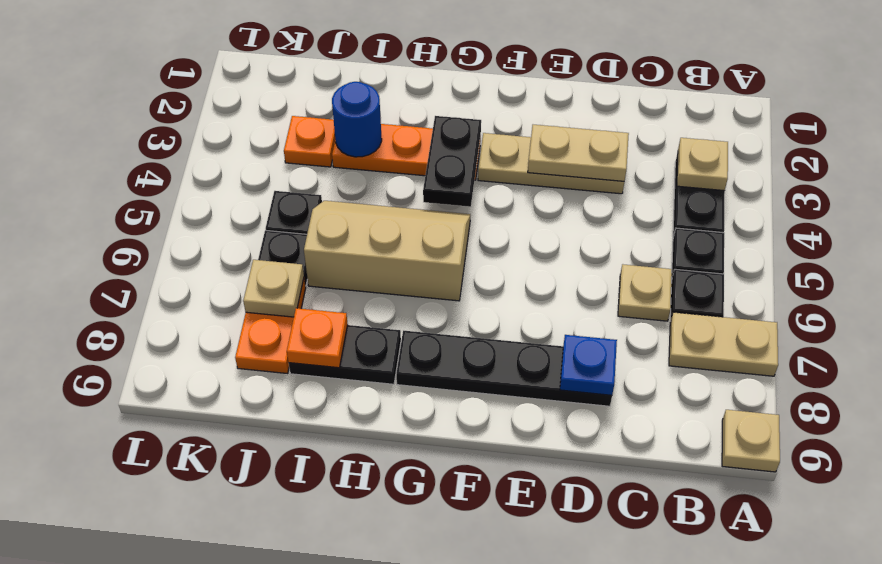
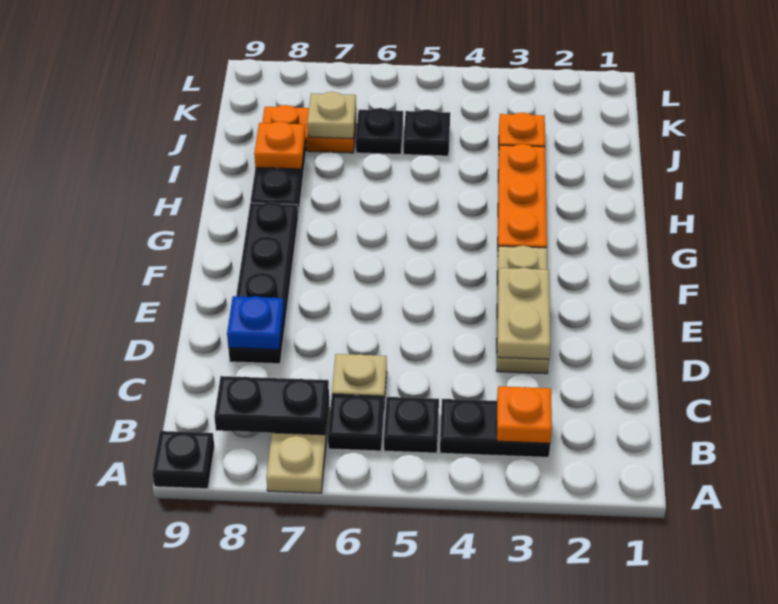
tan 1x1 plate [722,410,780,472] -> black 1x1 plate [152,431,214,489]
tan 1x1 plate [677,138,728,191] -> orange 1x1 plate [497,386,552,443]
black 1x2 plate [423,116,481,207] -> black 1x2 plate moved to [214,376,329,435]
tan 2x3 slope [304,201,470,301] -> none
blue 1x1 round brick [332,82,382,157] -> none

